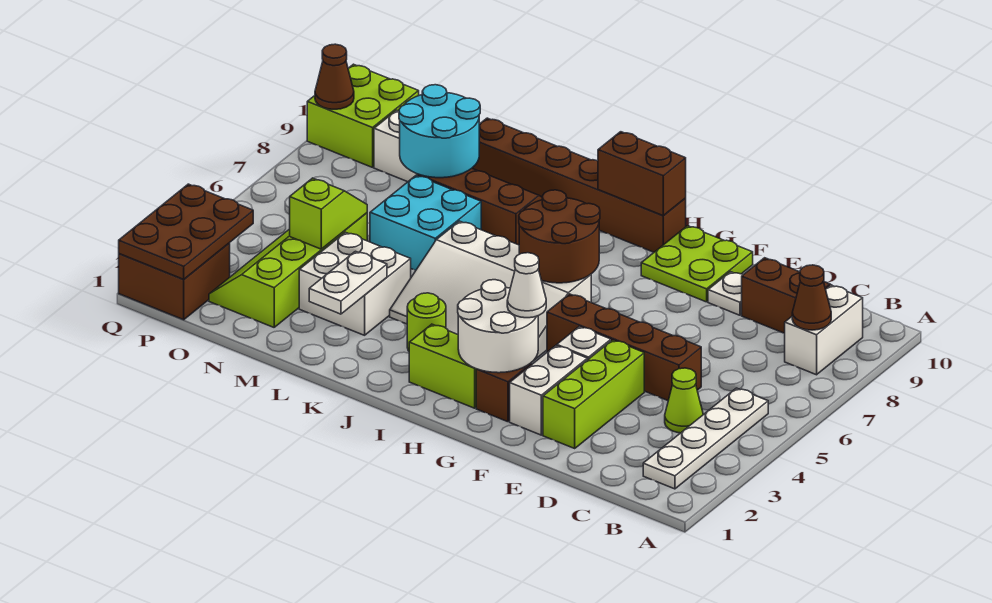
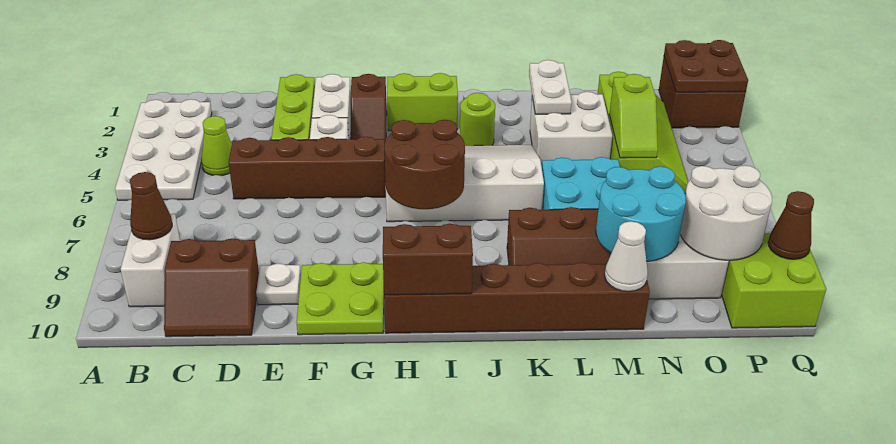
white 1x4 plate [643,388,768,489] -> white 2x4 plate [115,99,212,200]
white 2x2 round brick [458,280,538,373] -> white 2x2 round brick moved to [680,165,772,261]
white 1x1 cone [507,253,546,318] -> white 1x1 cone moved to [605,221,648,292]
brown 2x3 plate [119,184,253,279] -> brown 2x2 plate [664,40,748,92]

